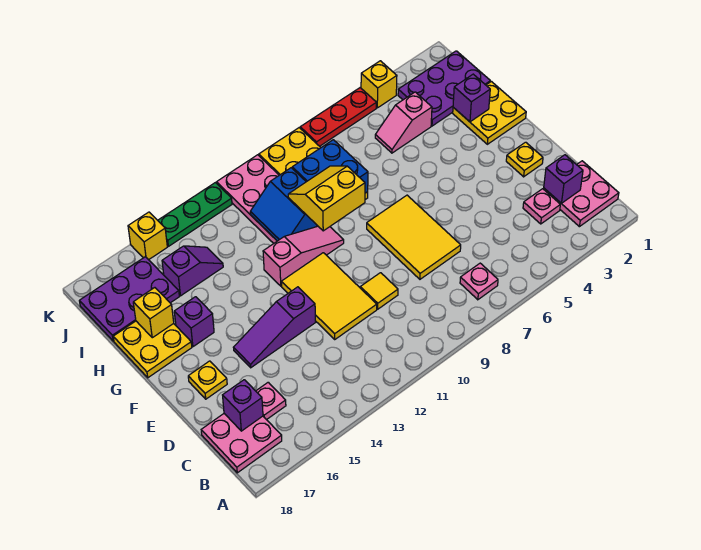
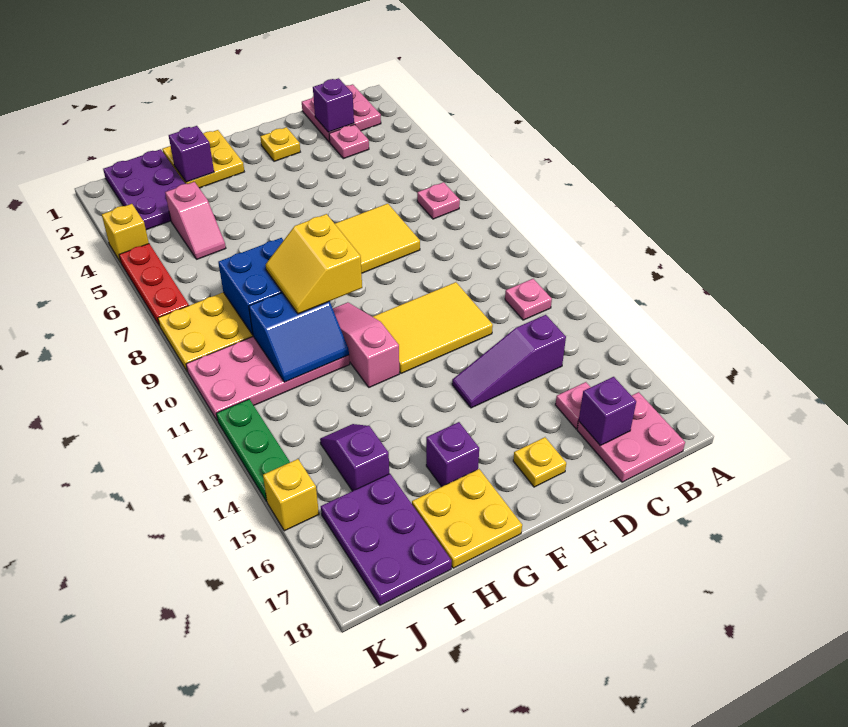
none -> pink 1x1 plate [505,279,552,320]
yellow 1x1 tile [360,273,398,309] -> none
purple 1x3 slope [234,287,316,368] -> purple 1x3 slope turned to [452,315,566,408]
yellow 1x1 brick [133,288,174,338] -> none

